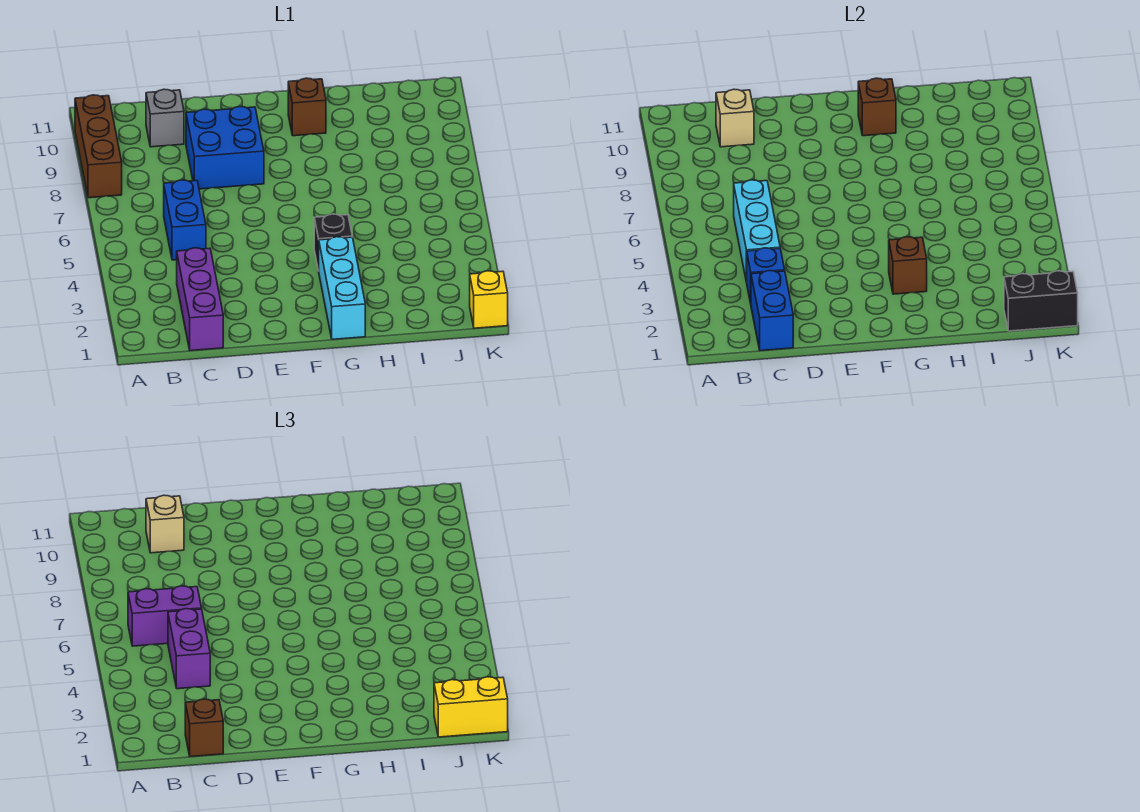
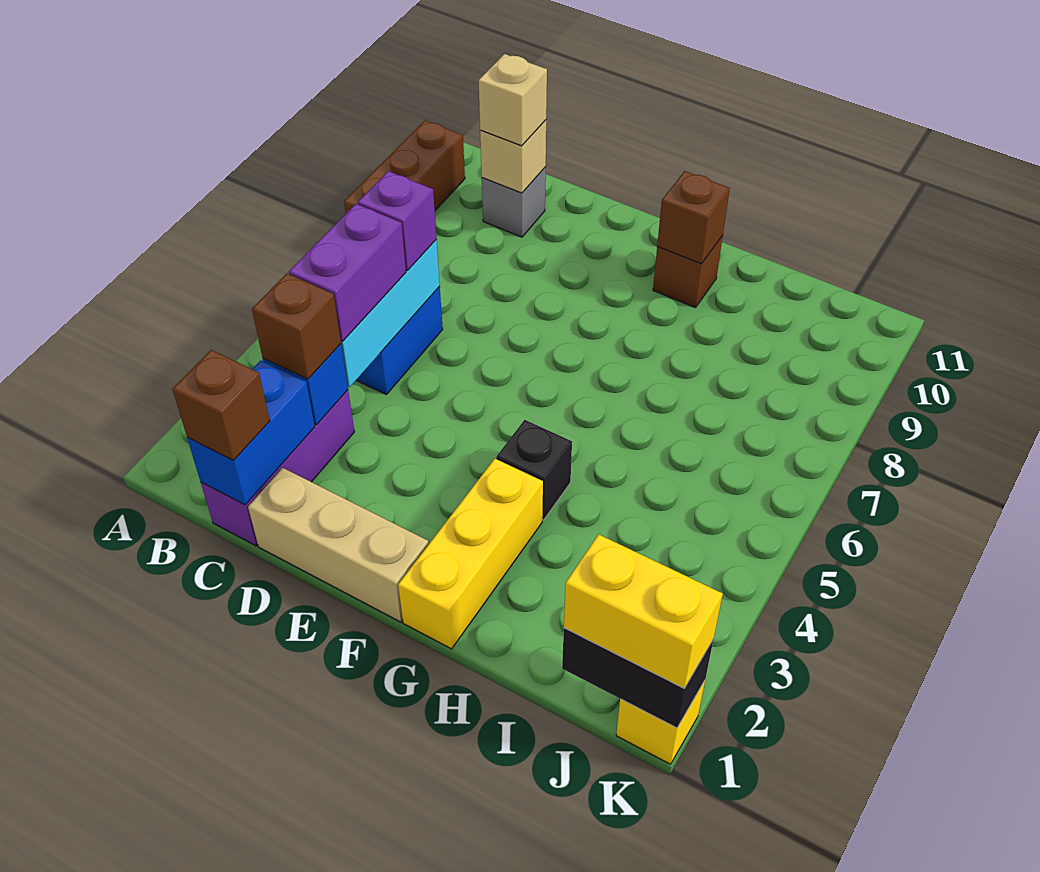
purple 1x2 brick [128,586,202,646] -> purple 1x1 brick [358,171,437,270]
none -> tan 1x3 brick [248,468,429,622]
blue 2x2 brick [186,107,264,189] -> none
cyan 1x3 brick [319,237,365,339] -> yellow 1x3 brick [398,459,543,649]
brown 1x1 brick [889,237,927,294] -> brown 1x1 brick moved to [252,274,341,379]

